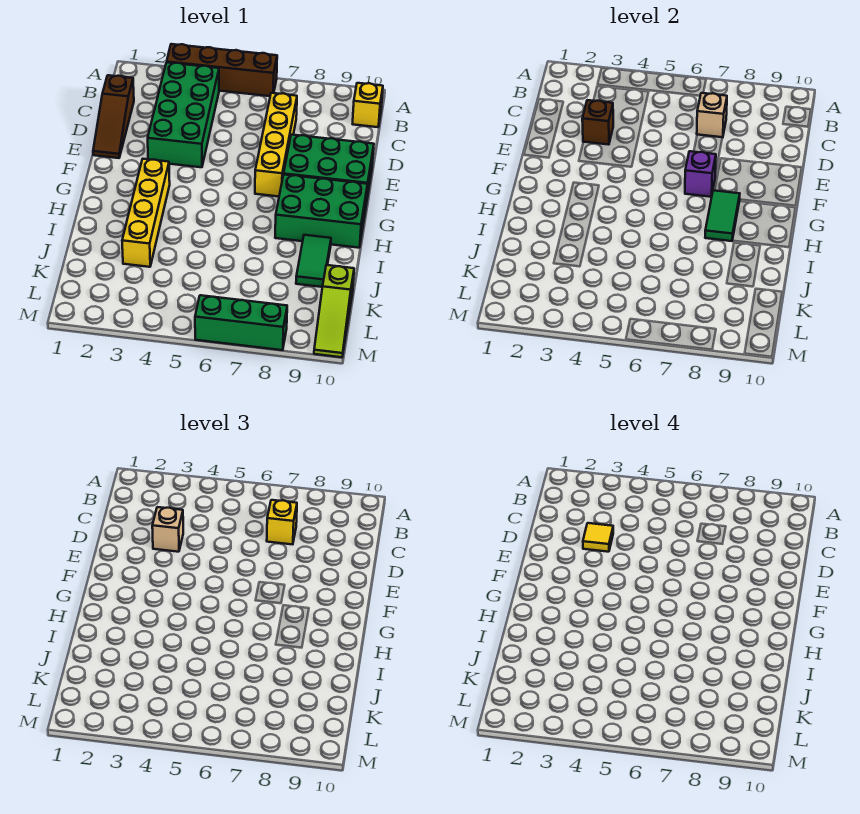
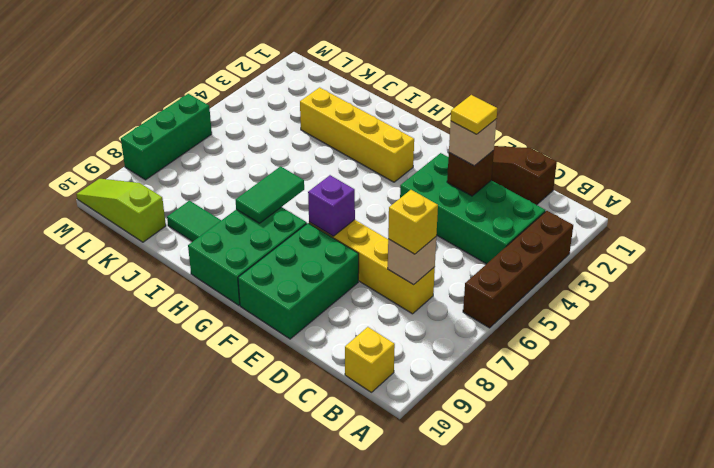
green 1x2 tile [705,190,740,241] -> green 1x2 tile turned to [236,166,304,223]

